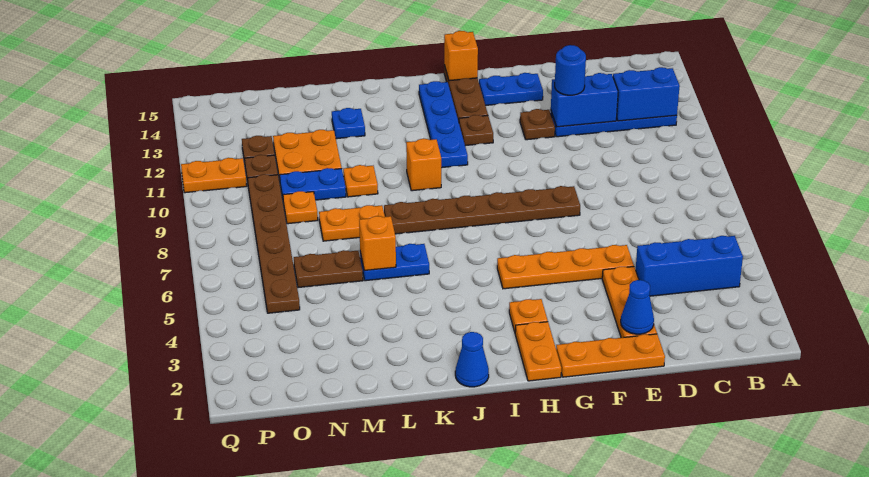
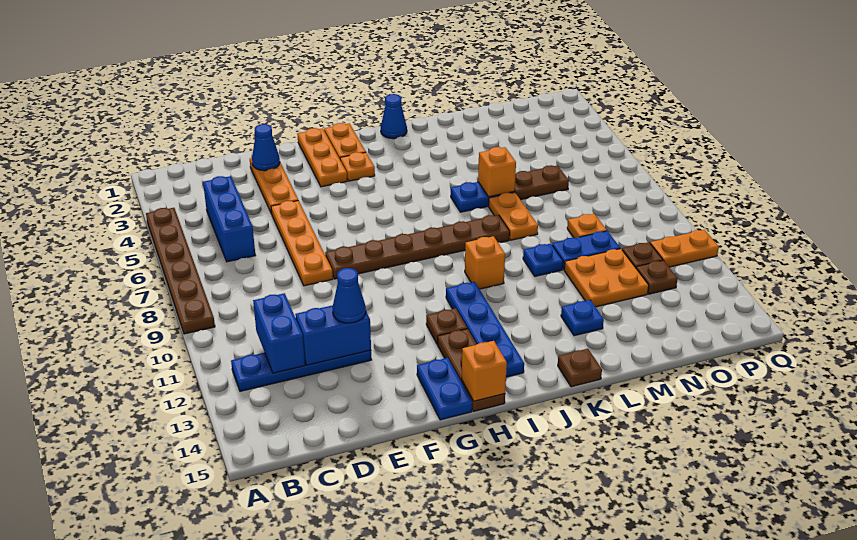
blue 1x3 brick [636,236,743,296] -> blue 1x3 brick turned to [203,176,255,262]
blue 1x2 brick [613,67,680,121] -> blue 1x2 brick turned to [253,293,305,373]
orange 1x3 plate [556,334,665,377] -> orange 1x3 plate turned to [297,128,347,187]
orange 1x4 plate [497,245,634,289] -> orange 1x4 plate turned to [271,201,333,286]
blue 1x1 round brick [555,45,586,95] -> blue 1x1 cone [332,268,366,323]
brown 1x1 plate [520,109,555,140] -> brown 1x1 plate moved to [558,349,602,387]
blue 1x2 plate [479,73,543,106] -> blue 1x2 plate turned to [417,358,472,420]
orange 1x2 plate [319,205,385,241] -> orange 1x2 plate turned to [489,193,538,240]
orange 1x1 plate [343,165,378,197] -> blue 1x1 plate [523,244,563,276]
brown 1x6 plate [248,174,300,313] -> brown 1x6 plate moved to [146,208,215,334]

